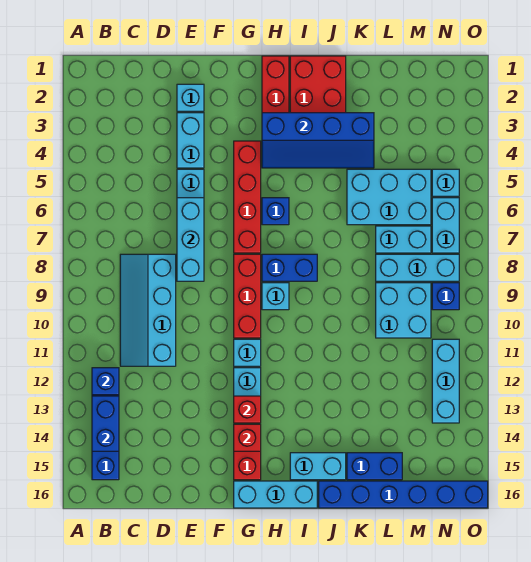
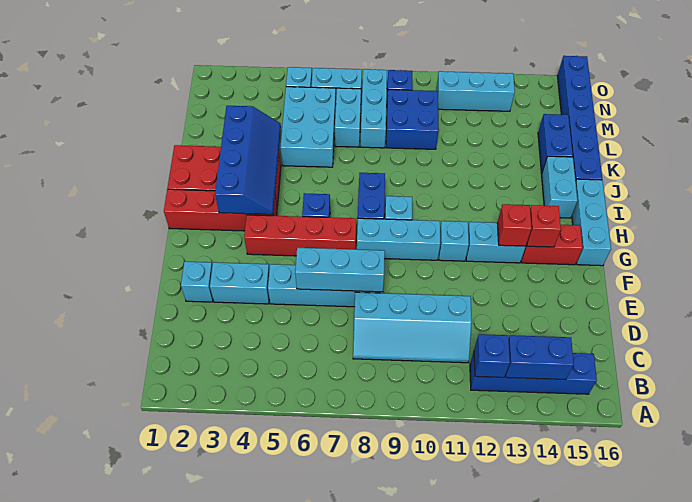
red 1x3 brick [234,254,261,338] -> cyan 1x3 brick [357,218,440,260]
cyan 2x2 brick [376,283,431,338] -> blue 2x2 brick [386,90,439,149]

